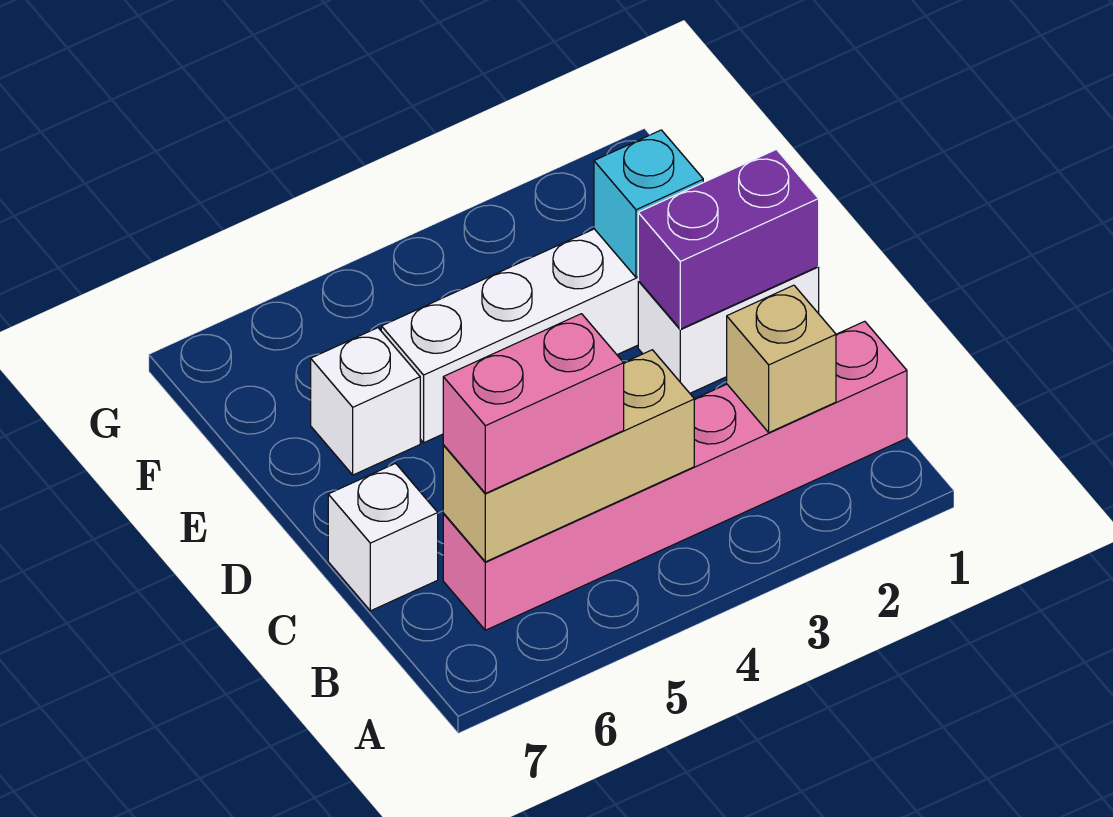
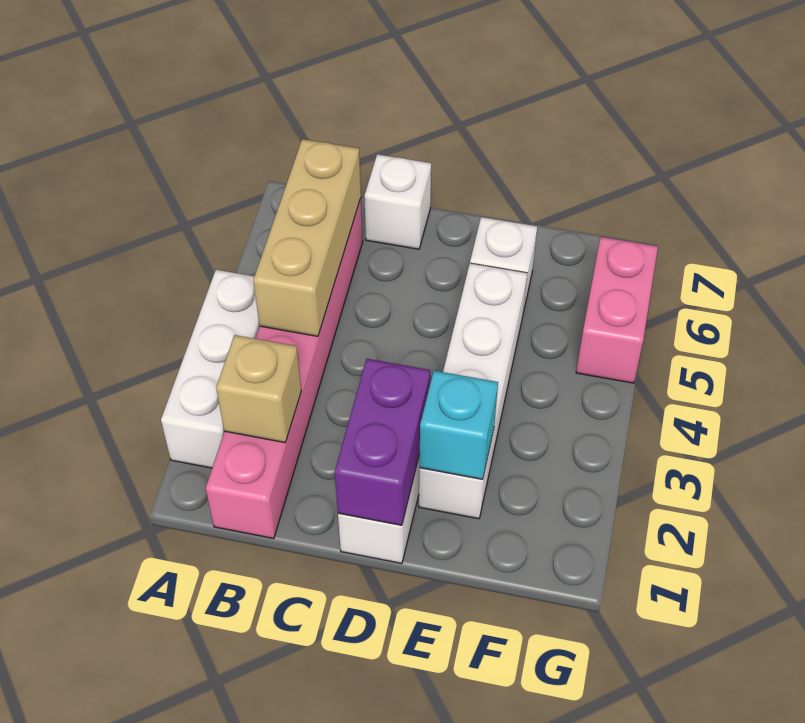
none -> white 1x3 brick [161,270,260,468]
pink 1x2 brick [443,314,624,493] -> pink 1x2 brick moved to [576,237,658,383]

